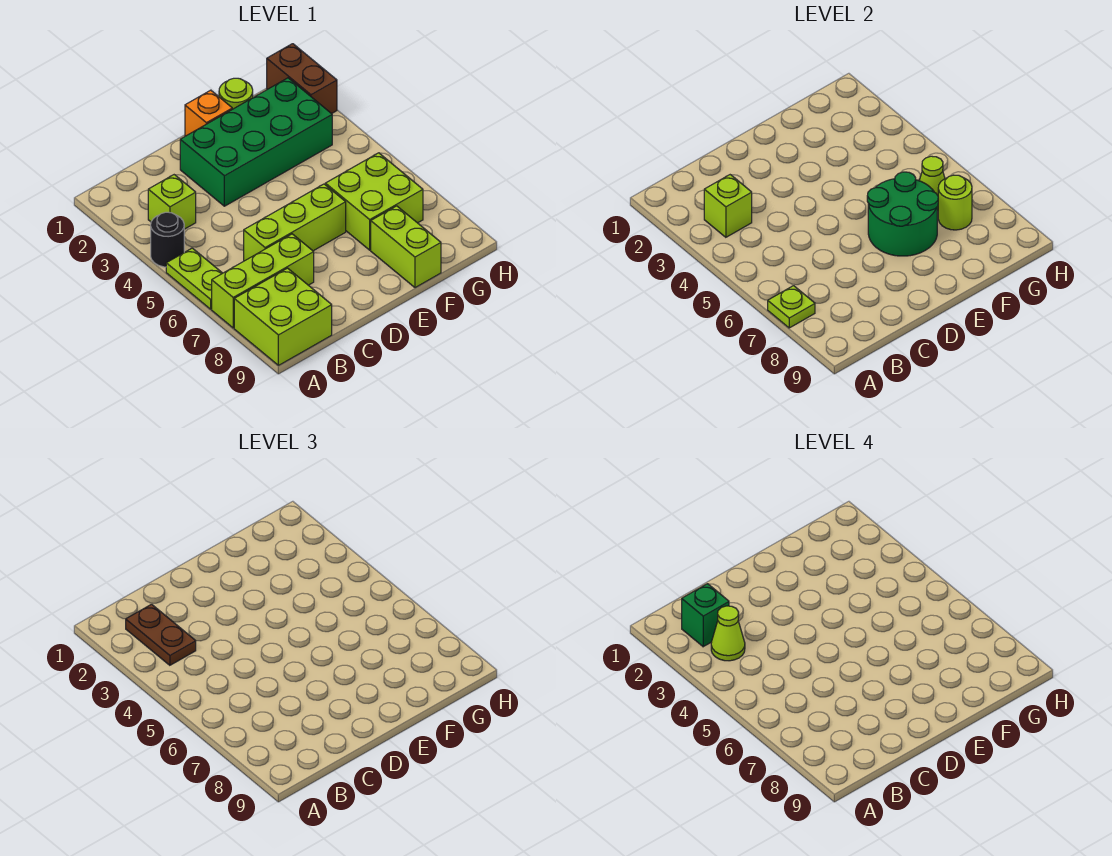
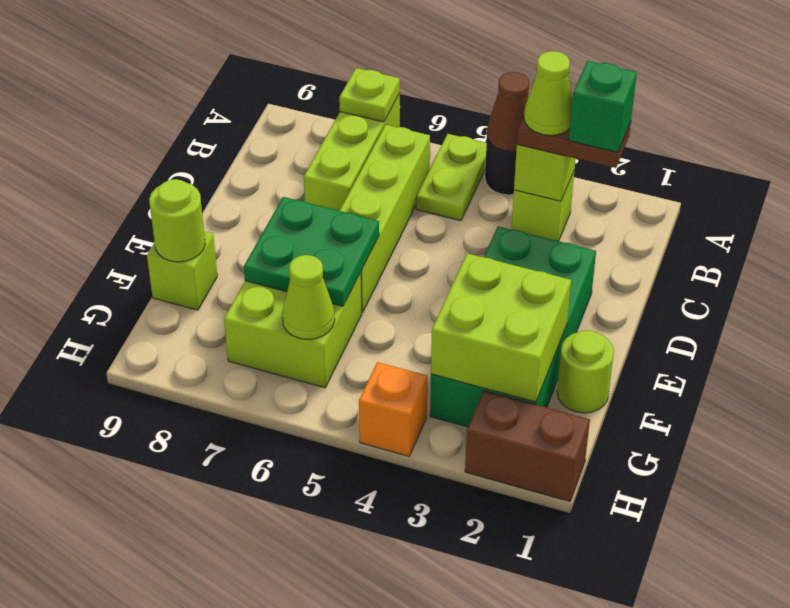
none -> brown 1x1 cone [487,72,529,152]
lime 1x2 plate [166,248,222,309] -> lime 1x2 plate turned to [416,134,487,221]
lime 2x2 brick [234,268,332,365] -> lime 2x2 brick moved to [431,253,571,402]
lime 1x3 brick [244,184,346,261] -> lime 1x4 brick [340,125,430,313]
orange 1x1 brick [185,90,232,136] -> orange 1x1 brick moved to [359,362,427,456]
green 2x2 round brick [867,172,938,256] -> green 2x2 plate [244,197,379,306]
lime 1x2 brick [371,206,441,288] -> lime 1x1 brick [147,231,217,310]
lime 1x1 round brick [938,175,972,230] -> lime 1x1 round brick moved to [149,179,205,262]

